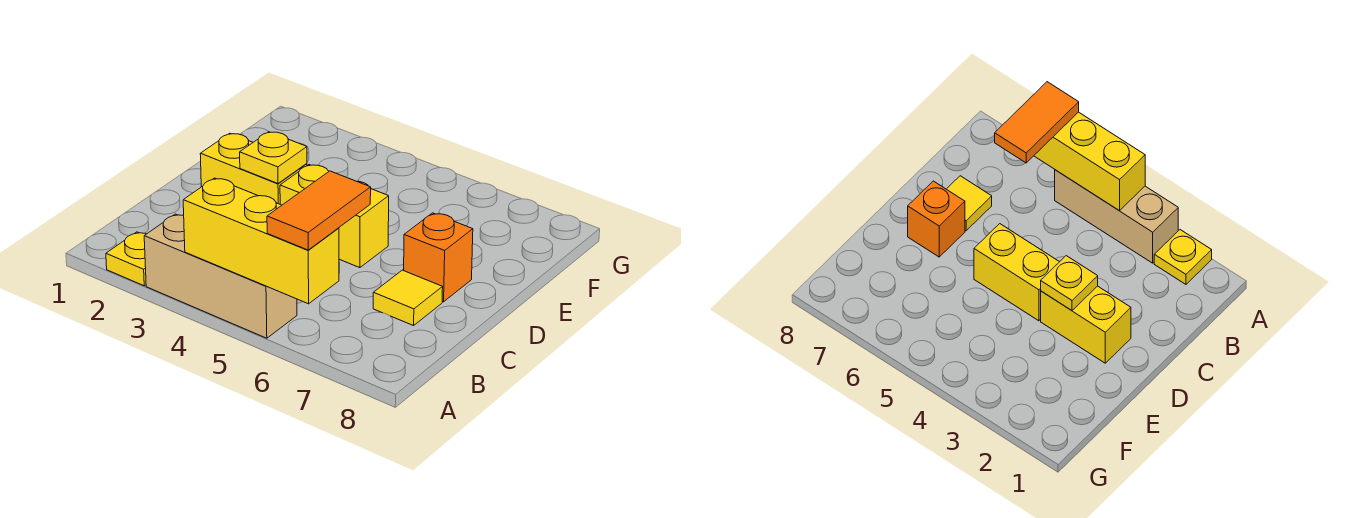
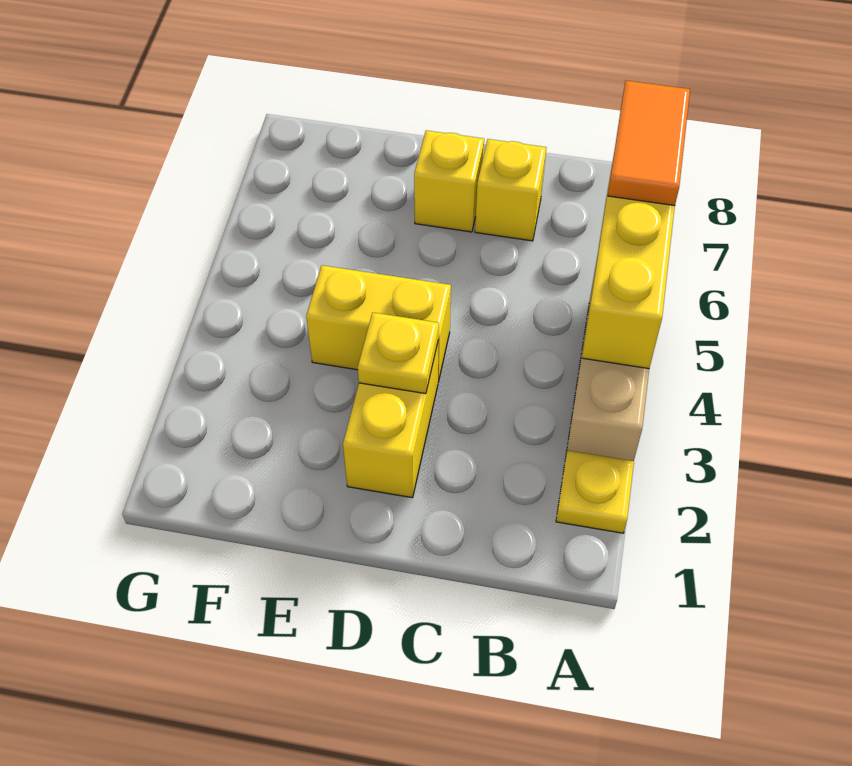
orange 1x2 tile [267,171,371,250] -> orange 1x2 tile turned to [608,81,690,206]
yellow 1x1 tile [373,270,443,326] -> yellow 1x1 brick [475,139,547,241]
yellow 1x2 brick [280,165,389,268] -> yellow 1x2 brick turned to [306,265,451,382]
orange 1x1 brick [404,213,473,302] -> yellow 1x1 brick [414,130,484,232]

